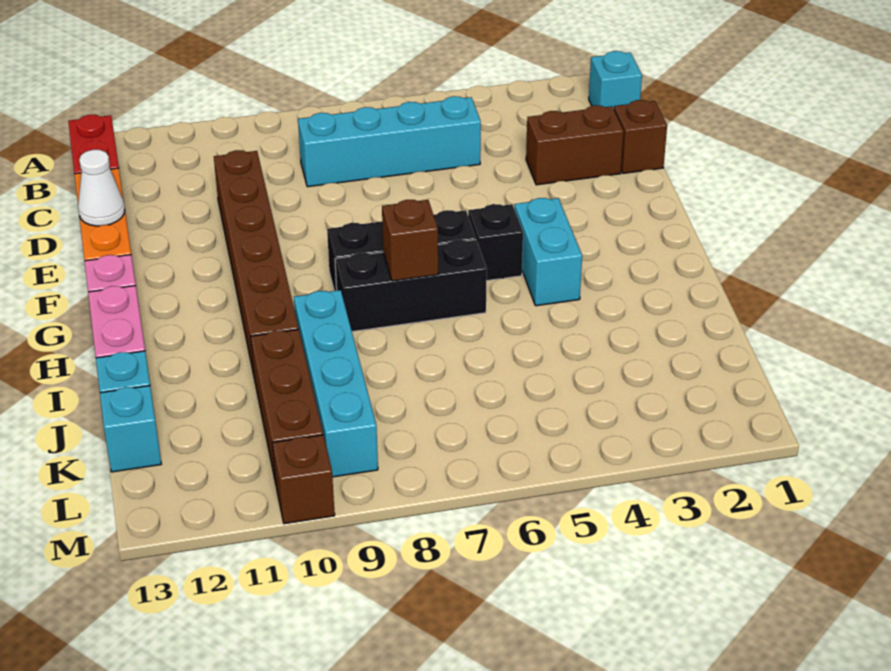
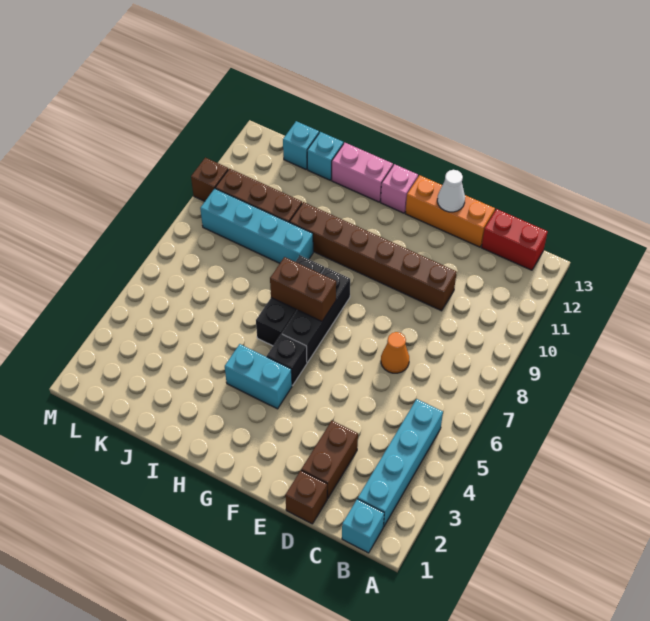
cyan 1x4 brick [298,96,481,187] -> cyan 1x4 brick moved to [358,399,443,527]
none -> orange 1x1 cone [381,332,409,373]
brown 1x1 brick [382,200,438,281] -> brown 1x2 brick [270,257,336,321]

